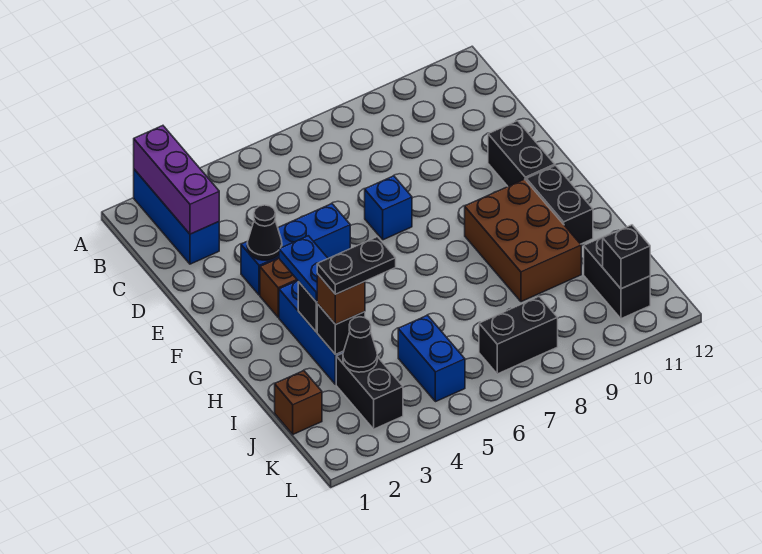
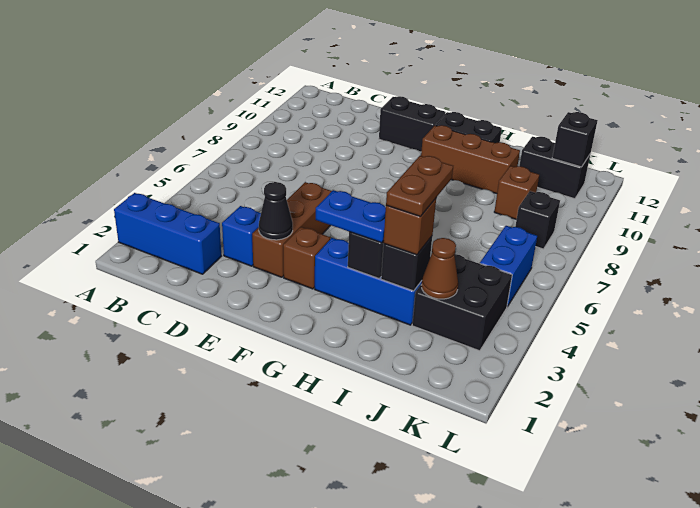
purple 1x3 brick [134,126,219,234] -> none
blue 1x3 brick [241,204,350,295] -> brown 1x3 brick [252,182,332,277]
blue 1x1 brick [365,176,412,240] -> blue 1x1 brick moved to [222,206,261,266]
brown 2x3 brick [465,179,581,302] -> brown 1x3 brick [421,125,520,194]
black 1x2 plate [317,237,396,294] -> brown 1x2 plate [386,155,453,217]
brown 1x1 brick [275,371,322,434] -> brown 1x1 brick moved to [494,166,539,219]
black 1x2 brick [336,353,403,429] -> black 2x2 brick [412,254,512,351]
black 1x1 cone [343,317,377,372] -> brown 1x1 cone [422,238,458,299]
blue 1x2 brick [398,315,465,402] -> blue 1x2 brick turned to [480,226,537,307]
black 1x2 brick [479,296,558,374] -> black 1x1 brick [515,191,560,249]

